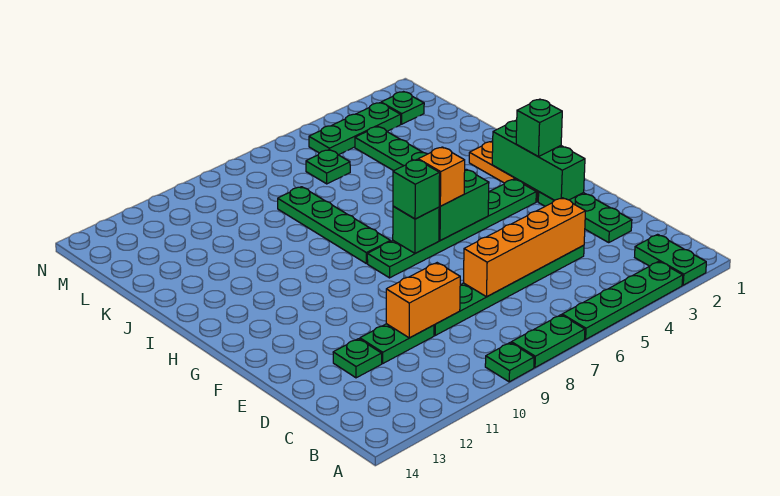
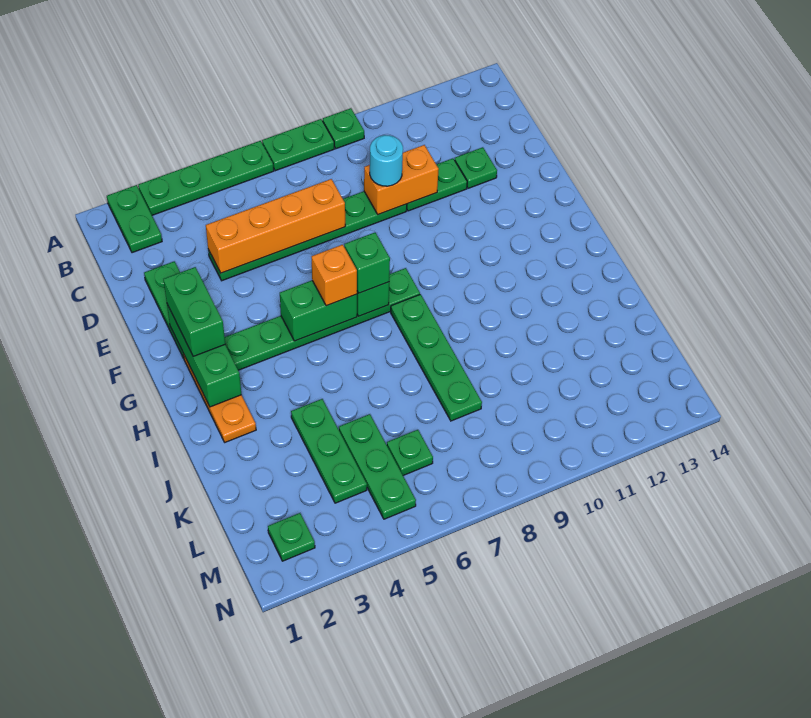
none -> cyan 1x1 round brick [370,135,403,186]
green 1x1 brick [516,99,562,157] -> green 1x2 brick [163,267,225,356]
green 1x3 plate [309,103,401,155] -> green 1x3 plate turned to [339,414,416,519]

